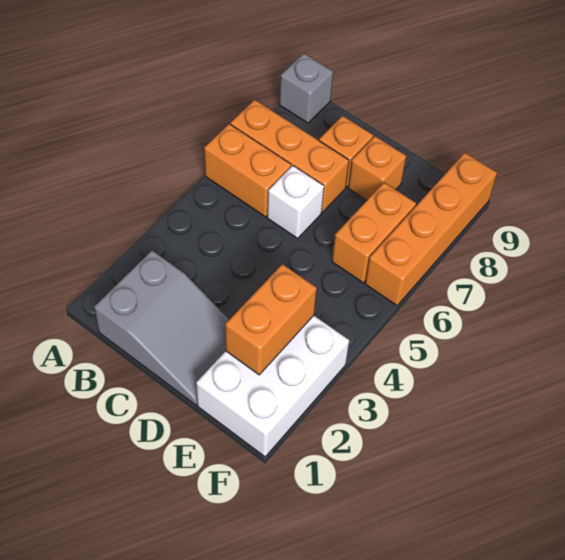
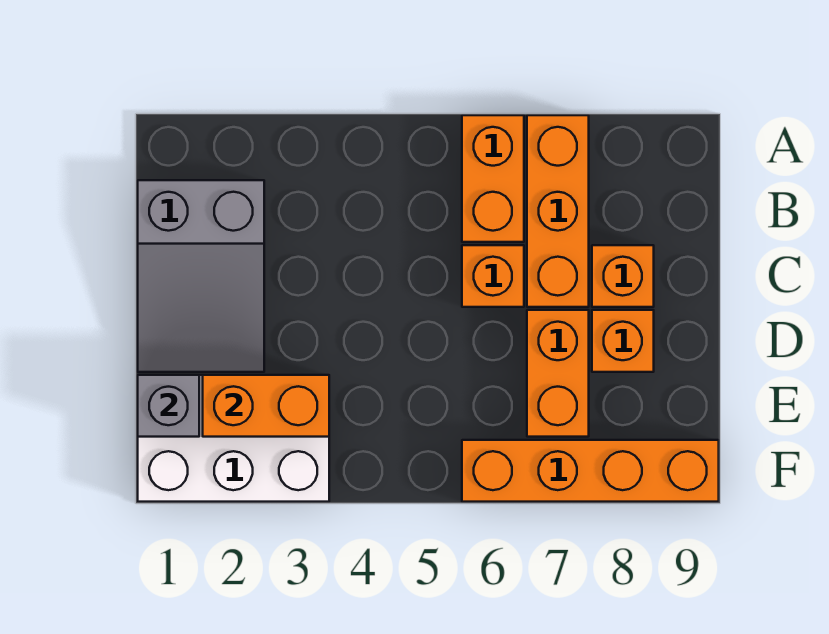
grey 1x1 brick [279,53,333,123] -> grey 1x1 brick moved to [138,375,199,437]
white 1x1 brick [267,166,324,238] -> orange 1x1 brick [462,245,524,307]
orange 1x2 brick [332,183,416,283] -> orange 1x2 brick turned to [527,310,589,437]

